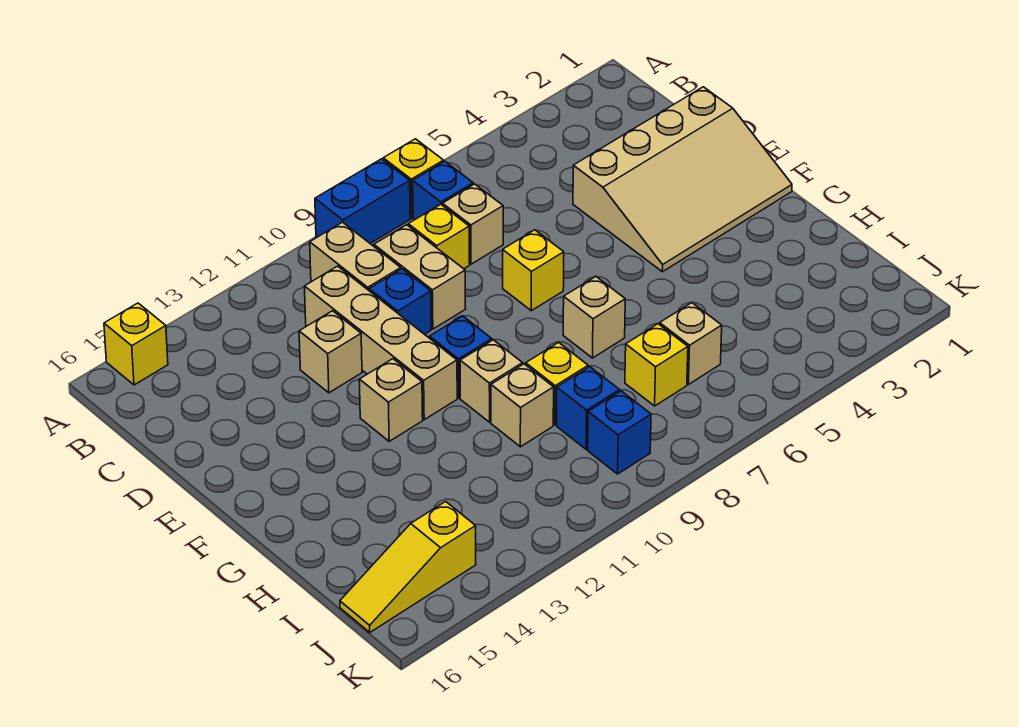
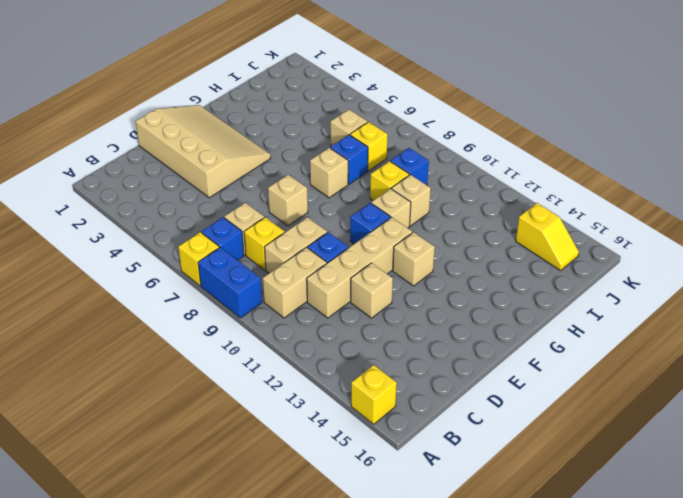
yellow 1x1 brick [503,230,564,311] -> tan 1x1 brick [268,175,308,226]
blue 1x1 brick [588,391,651,474] -> blue 1x1 brick moved to [330,135,368,184]
yellow 1x3 slope [340,502,476,632] -> yellow 1x2 slope [516,203,579,271]

